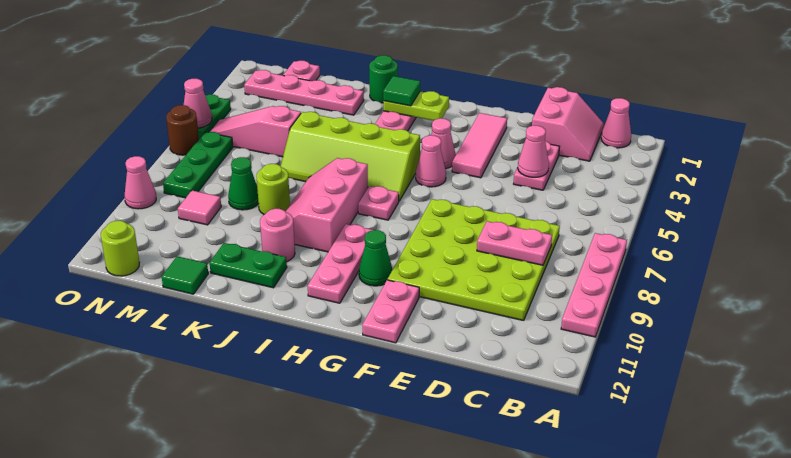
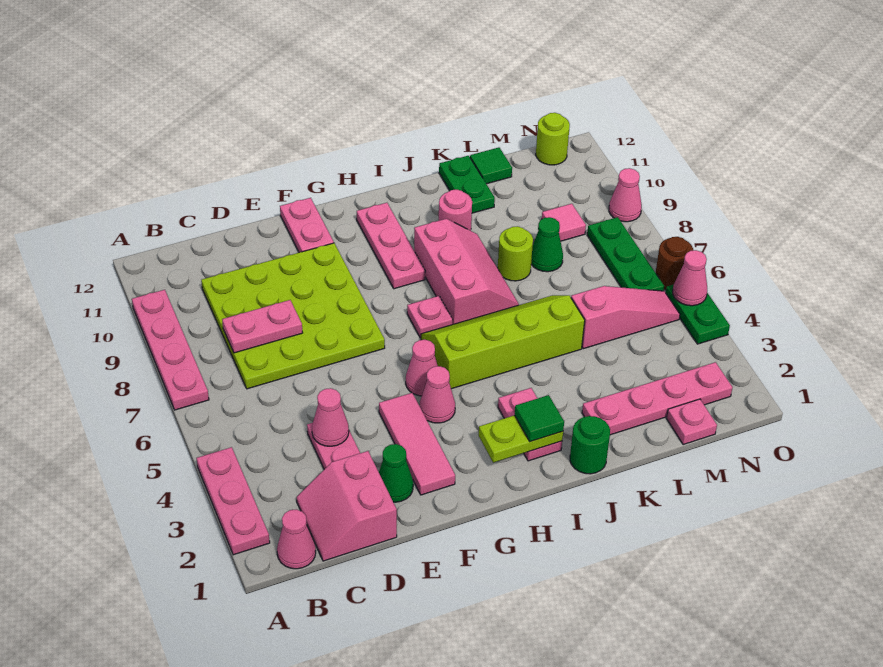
none -> pink 1x3 plate [196,447,270,555]
green 1x1 cone [359,230,393,286] -> green 1x1 cone moved to [379,444,413,502]
green 1x2 plate [210,243,287,288] -> green 1x2 plate turned to [439,156,495,213]

